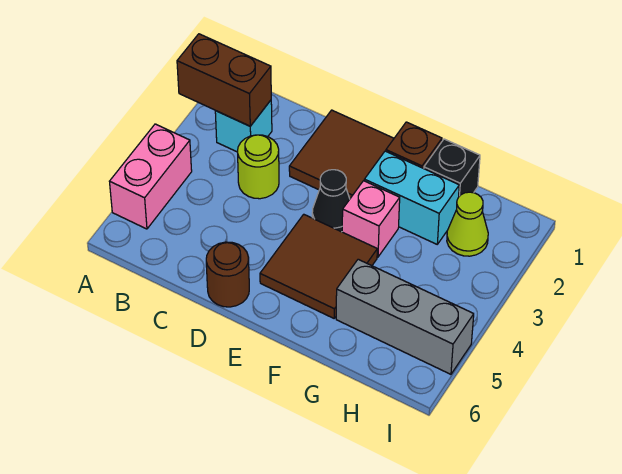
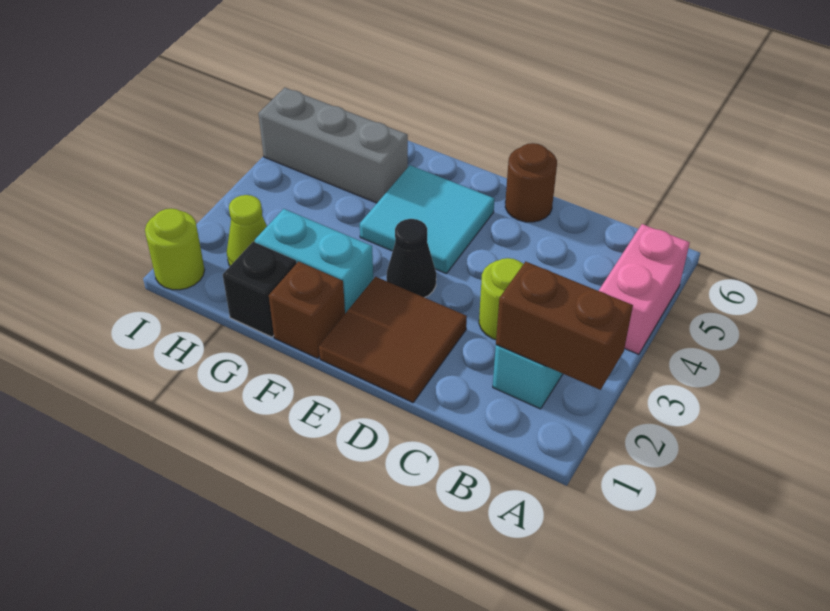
brown 2x2 tile [260,214,377,318] -> cyan 2x2 tile [360,165,494,274]
pink 1x1 brick [342,181,400,257] -> none
none -> lime 1x1 round brick [145,208,205,290]

